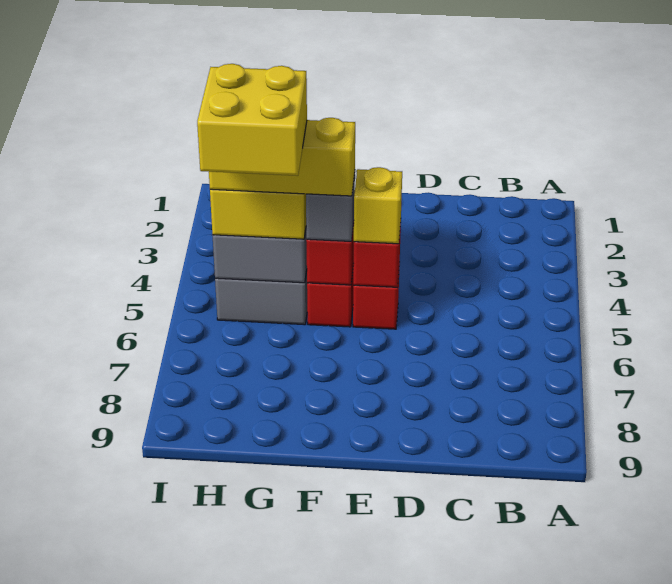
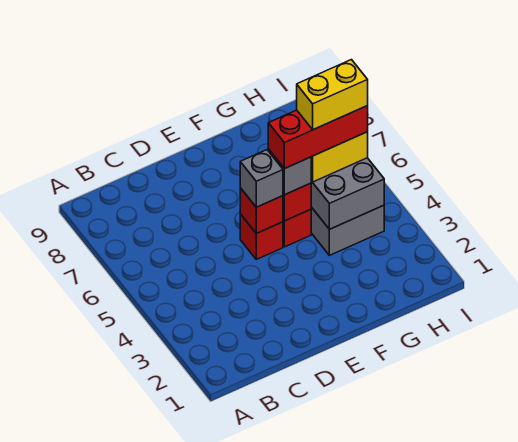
yellow 1x1 brick [354,167,402,244] -> grey 1x1 brick [240,150,283,207]
yellow 1x3 brick [209,118,355,196] -> red 1x3 brick [268,106,368,169]
yellow 2x2 brick [197,64,307,176] -> yellow 1x2 brick [297,60,368,130]

